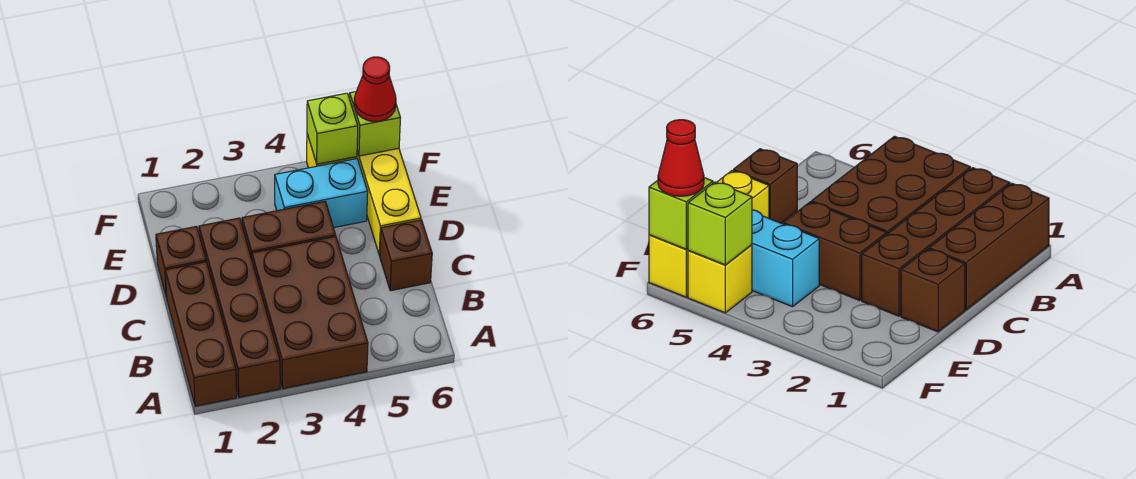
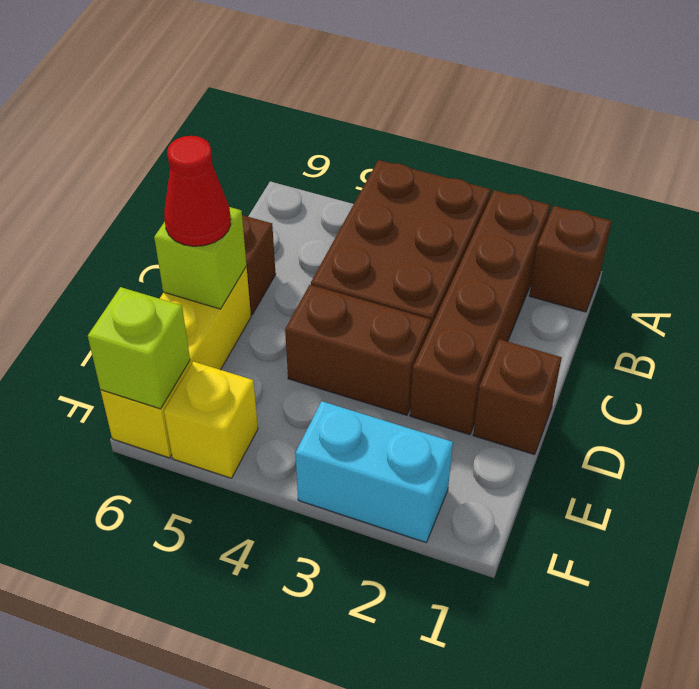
brown 1x3 brick [165,262,237,406] -> brown 1x1 brick [529,206,611,312]
cyan 1x2 brick [275,159,368,228] -> cyan 1x2 brick moved to [295,401,453,542]
lime 1x1 brick [307,93,358,164] -> lime 1x1 brick moved to [154,207,246,309]
red 1x1 cone [354,57,396,122] -> red 1x1 cone moved to [164,136,231,246]

